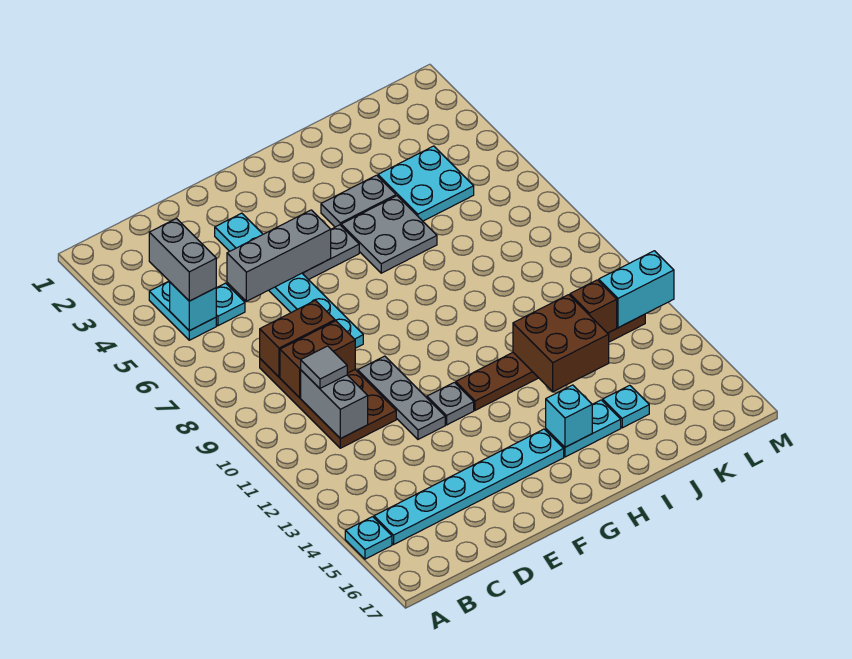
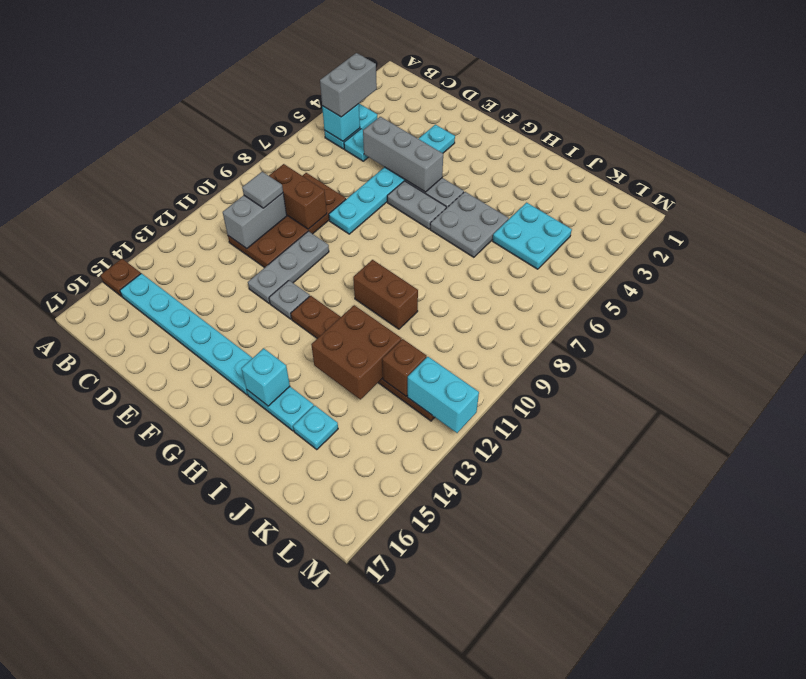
cyan 1x1 plate [345,517,392,559] -> brown 1x1 plate [100,259,141,296]
brown 1x2 brick [260,300,335,377] -> brown 1x2 brick moved to [353,260,418,329]
grey 1x2 plate [321,175,396,227] -> grey 1x2 plate moved to [387,181,446,229]

